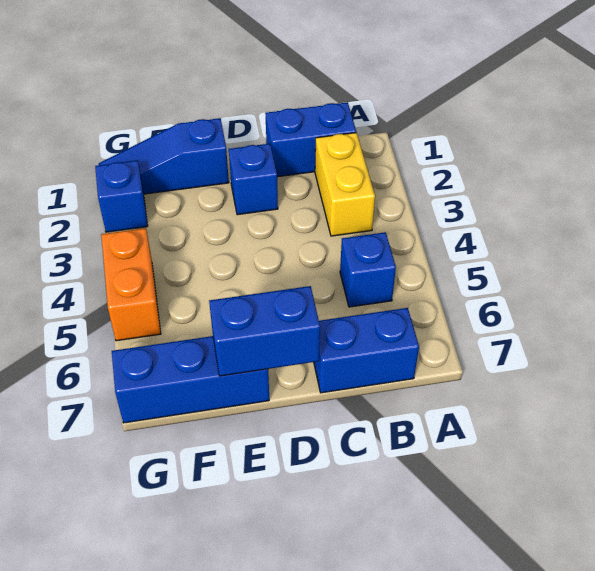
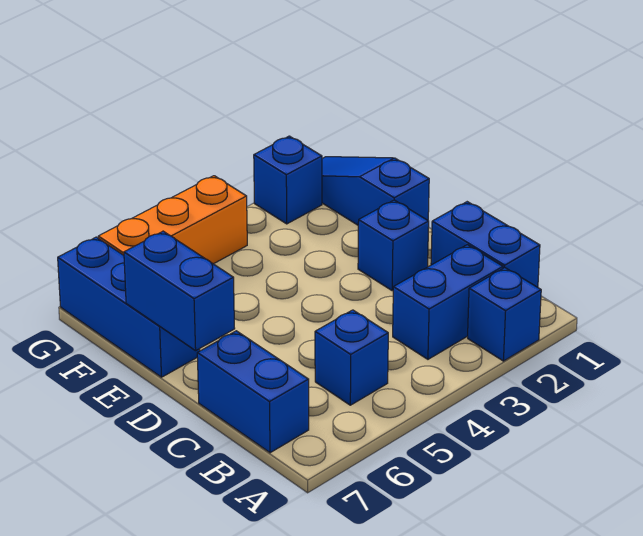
none -> blue 1x1 brick [468,268,541,361]
yellow 1x2 brick [315,133,375,236] -> blue 1x2 brick [393,245,503,359]
orange 1x2 brick [101,228,161,341] -> orange 1x3 brick [98,176,247,264]

